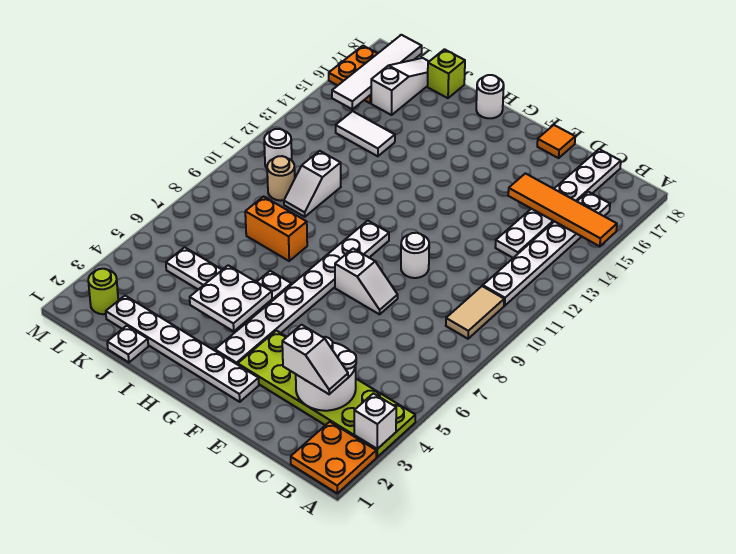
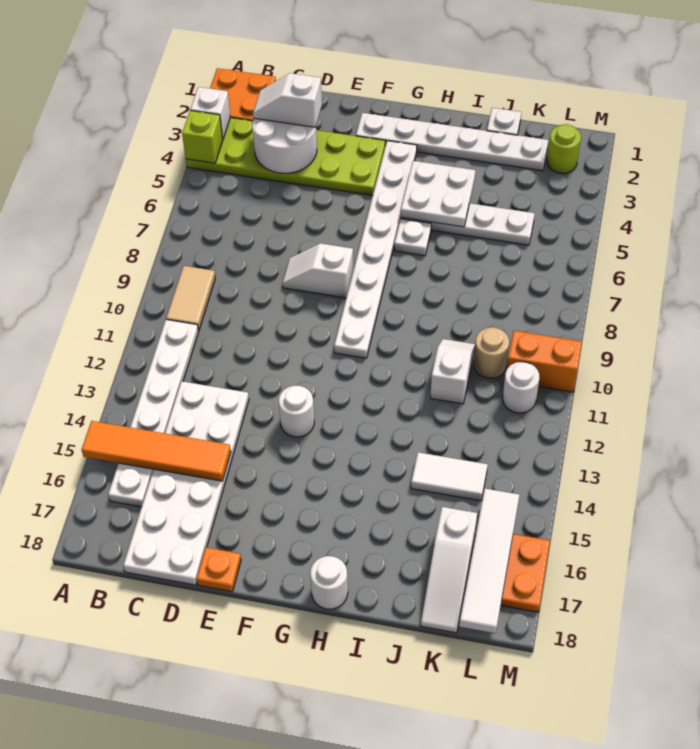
white 1x6 plate [495,149,621,258] -> white 2x6 plate [123,381,249,585]
white 1x1 round brick [401,233,429,278] -> white 1x1 round brick moved to [279,386,314,437]
orange 1x1 tile [537,125,575,158] -> orange 1x1 plate [197,547,241,592]
orange 1x2 brick [245,196,307,261] -> orange 1x2 brick moved to [507,331,582,392]
lime 1x1 brick [428,49,465,98] -> lime 1x1 brick moved to [182,110,223,163]

